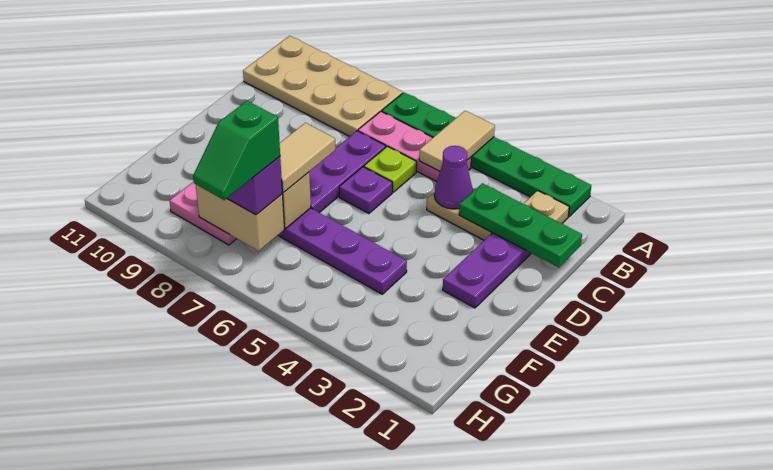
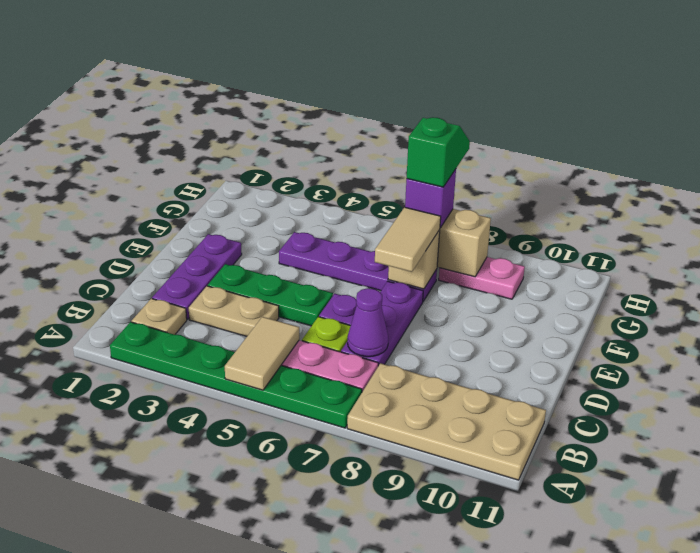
green 1x3 plate [459,183,582,267] -> green 1x3 plate moved to [208,264,333,326]
purple 1x1 cone [434,146,473,209] -> purple 1x1 cone moved to [348,288,388,357]

